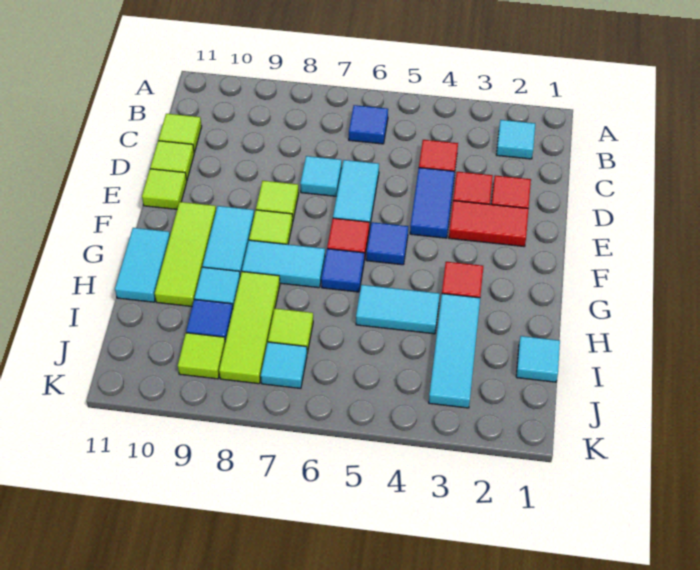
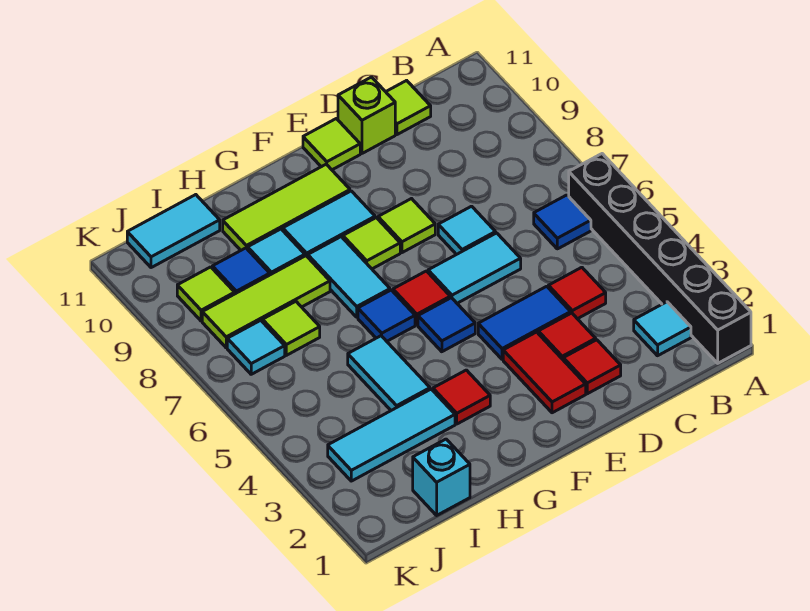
none -> black 1x6 brick [569,154,751,363]
lime 1x1 tile [150,141,194,180] -> lime 1x1 brick [338,77,395,153]
cyan 1x2 tile [115,228,170,302] -> cyan 1x2 tile moved to [127,195,220,268]
cyan 1x1 tile [516,336,560,382] -> cyan 1x1 brick [413,439,470,515]

